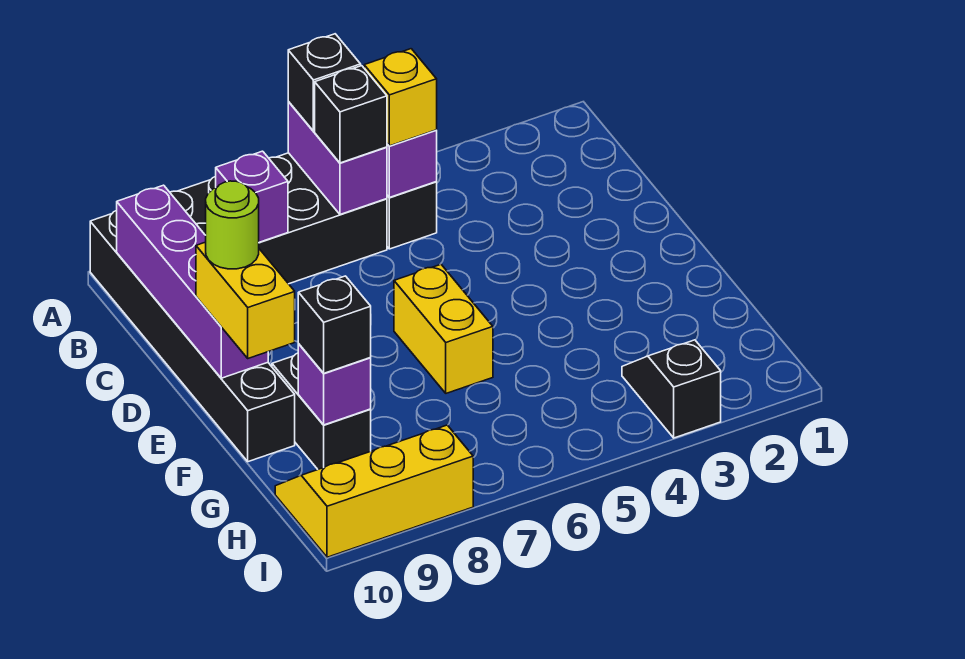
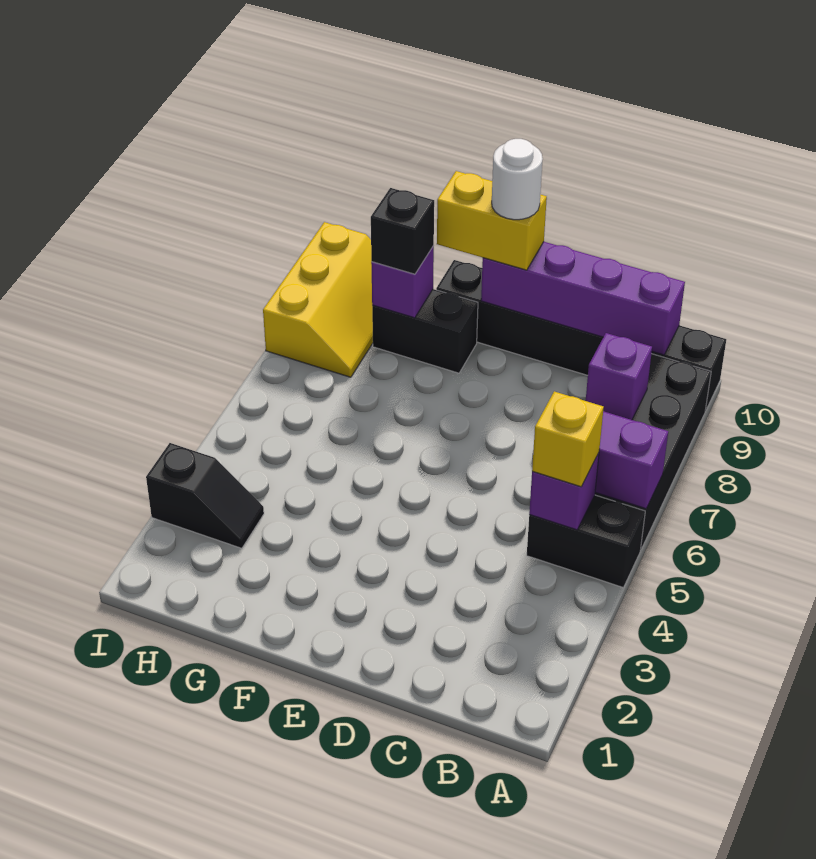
black 1x1 brick [288,34,361,131] -> none
black 1x1 brick [315,66,387,163] -> none
yellow 1x2 brick [394,264,493,393] -> none
lime 1x1 round brick [206,181,259,269] -> white 1x1 round brick [492,139,543,220]

